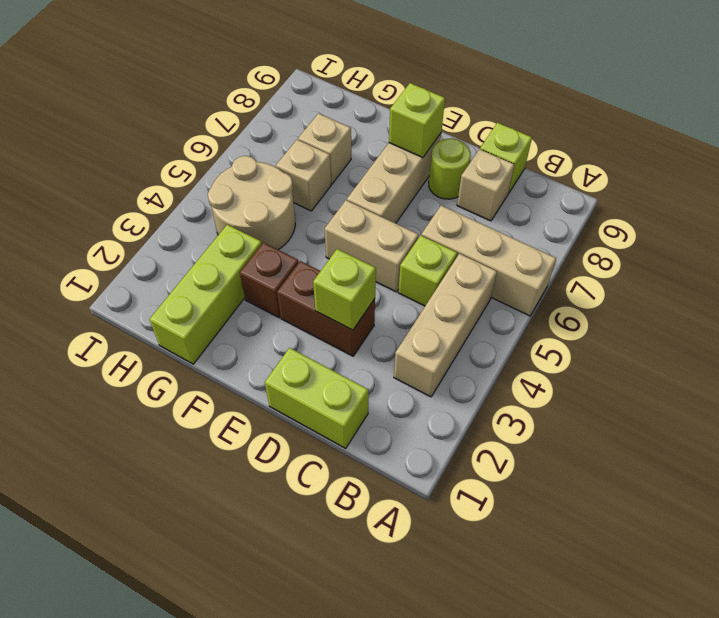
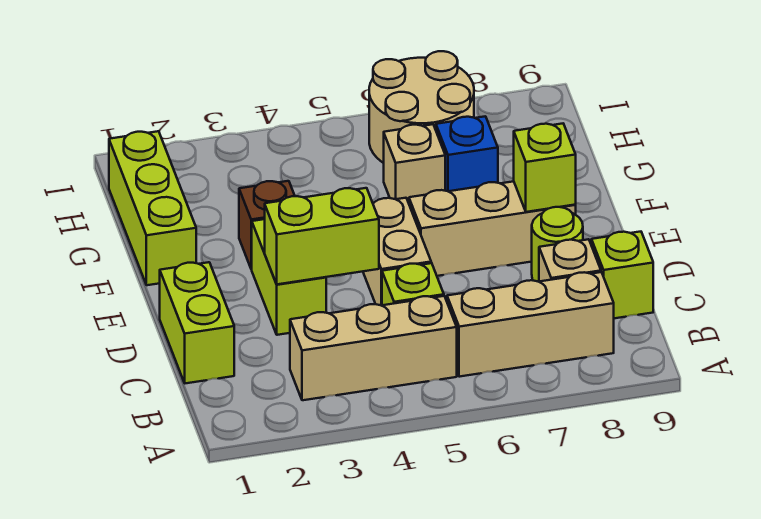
tan 1x3 brick [421,206,556,316] -> tan 1x3 brick turned to [447,272,614,377]
brown 1x2 brick [277,261,375,356] -> lime 1x2 brick [252,219,326,335]
lime 1x1 brick [313,249,376,330] -> lime 1x2 brick [265,188,379,284]
lime 1x3 brick [150,225,262,364] -> lime 1x3 brick turned to [109,131,196,285]
tan 2x2 round brick [208,156,295,249] -> tan 2x2 round brick moved to [369,51,474,163]
tan 1x1 brick [298,113,351,184] -> blue 1x1 brick [436,116,498,191]

